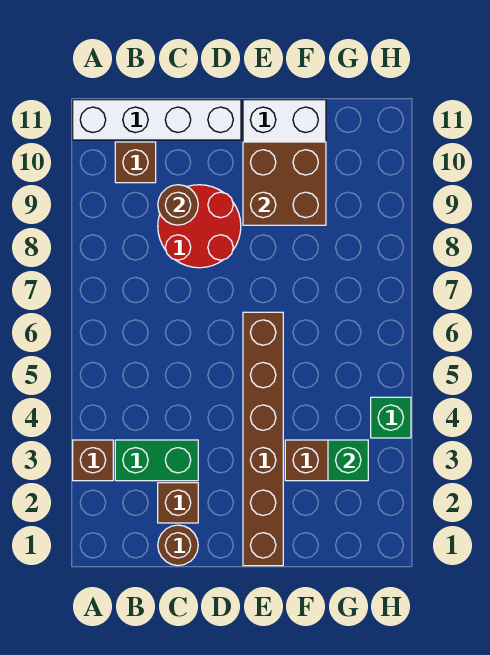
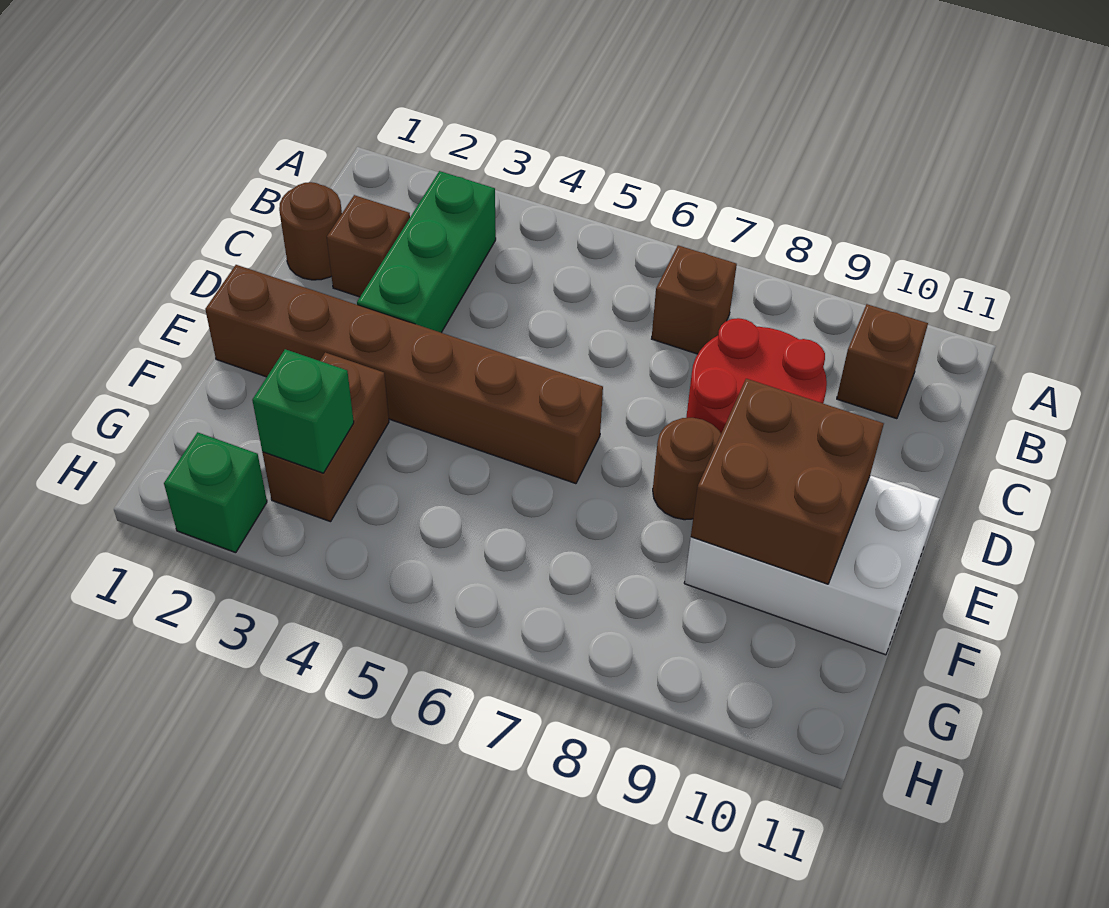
brown 1x1 brick [73,440,113,481] -> brown 1x1 brick moved to [652,245,737,354]
white 1x4 brick [73,100,241,140] -> none
green 1x2 brick [115,440,198,481] -> green 1x3 brick [357,171,496,333]
brown 1x1 round brick [158,185,198,225] -> brown 1x1 round brick moved to [653,418,721,520]
green 1x1 brick [371,397,411,438] -> green 1x1 brick moved to [164,432,267,553]

